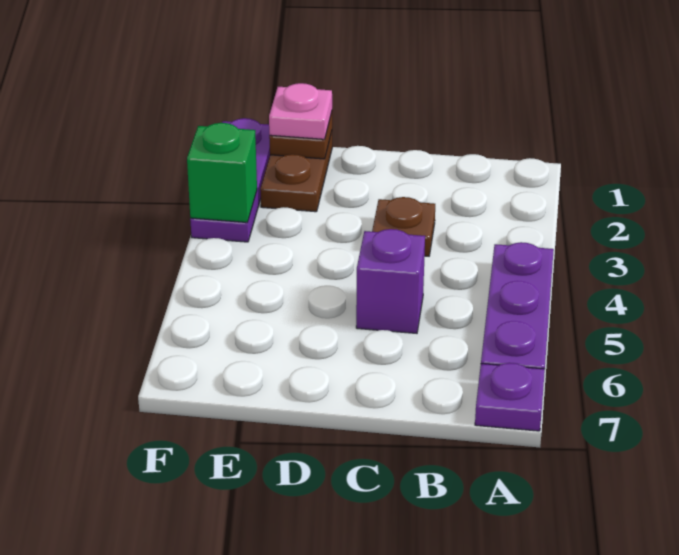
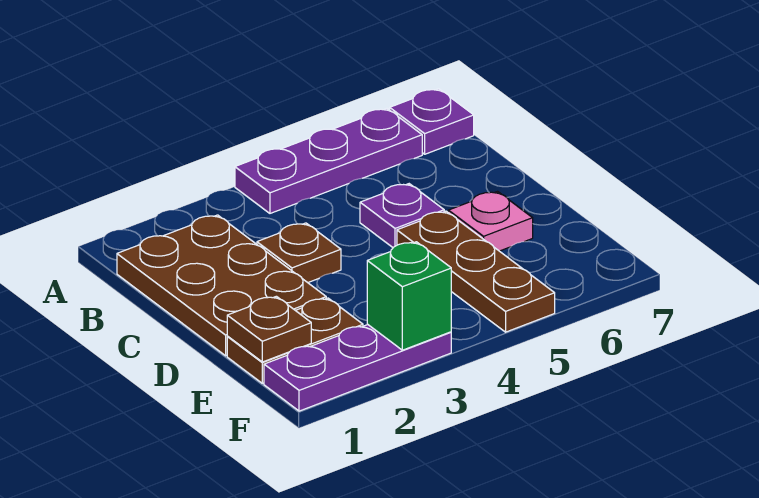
none -> brown 2x3 plate [117,215,326,356]
purple 1x1 brick [356,229,425,333] -> purple 1x1 plate [360,184,444,247]
none -> brown 1x3 plate [397,211,555,332]
pink 1x1 plate [269,83,332,139] -> pink 1x1 plate moved to [448,192,533,251]

